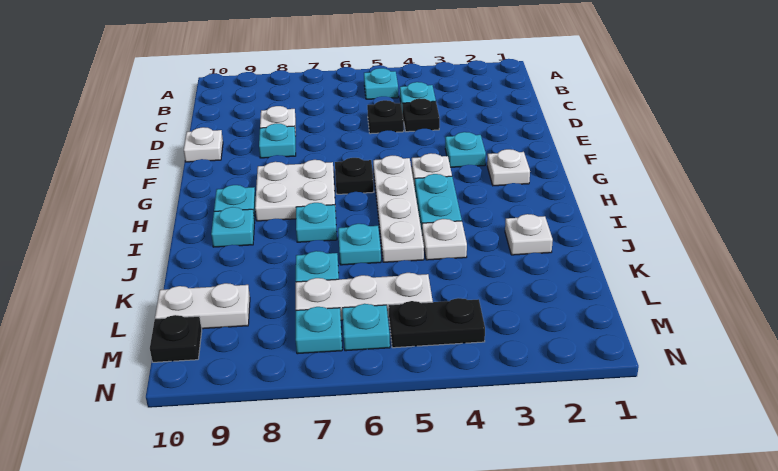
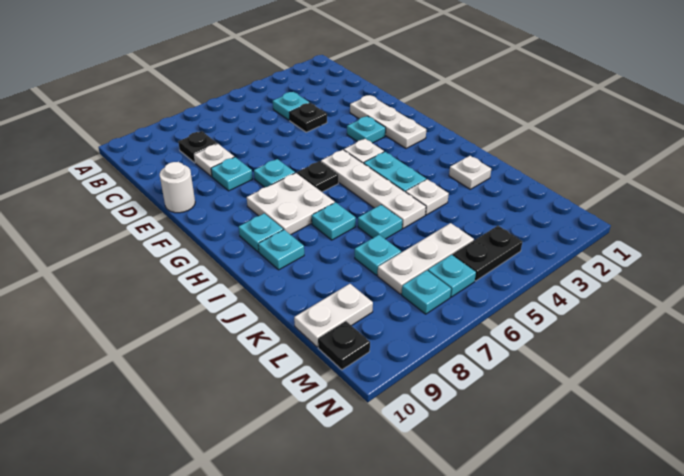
cyan 1x1 plate [364,68,398,99] -> cyan 1x1 plate moved to [254,159,295,187]
black 1x1 plate [367,100,404,134] -> black 1x1 plate moved to [178,131,217,163]
white 1x1 plate [184,127,223,162] -> white 1x1 round brick [160,162,195,213]
white 1x1 plate [487,149,530,186] -> white 1x3 plate [350,95,426,148]

